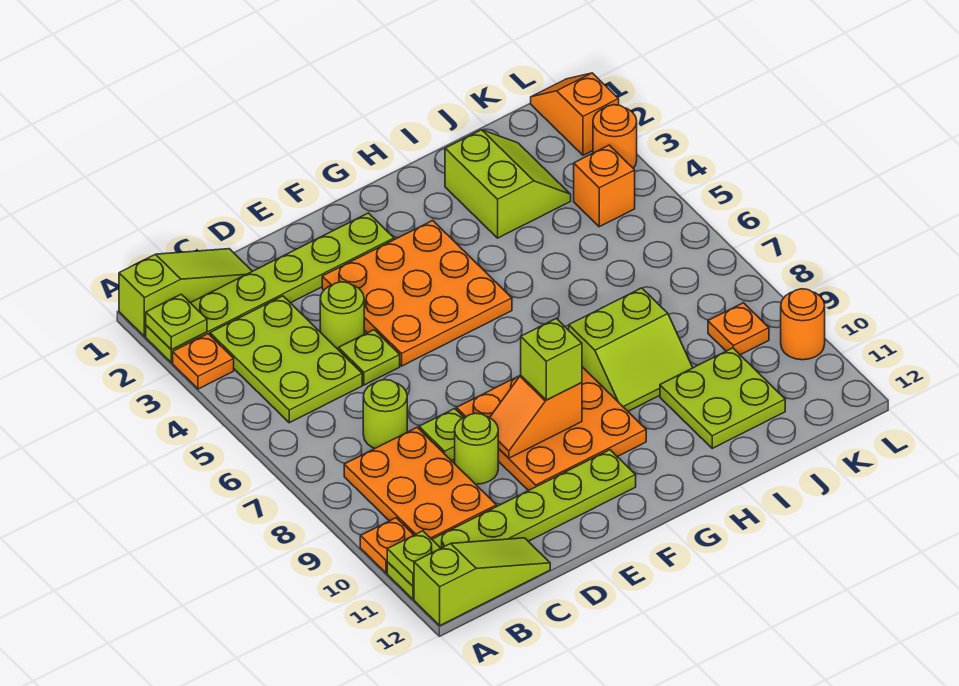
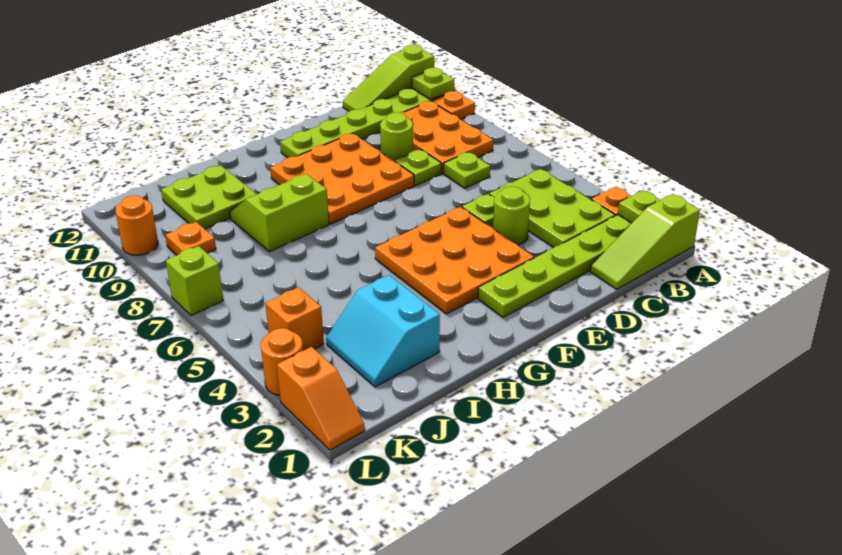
lime 1x1 round brick [363,380,407,448] -> lime 1x1 plate [444,152,490,188]
orange 1x2 slope [490,376,582,458] -> none
lime 1x1 brick [521,318,582,400] -> lime 1x1 brick moved to [166,246,223,316]
lime 2x2 slope [445,130,571,238] -> cyan 2x2 slope [326,275,440,387]

